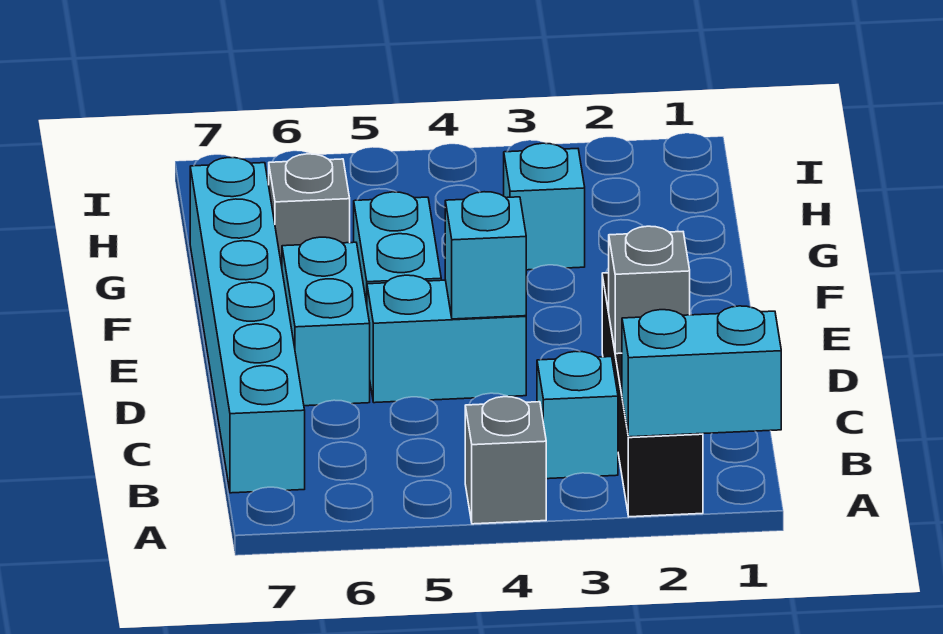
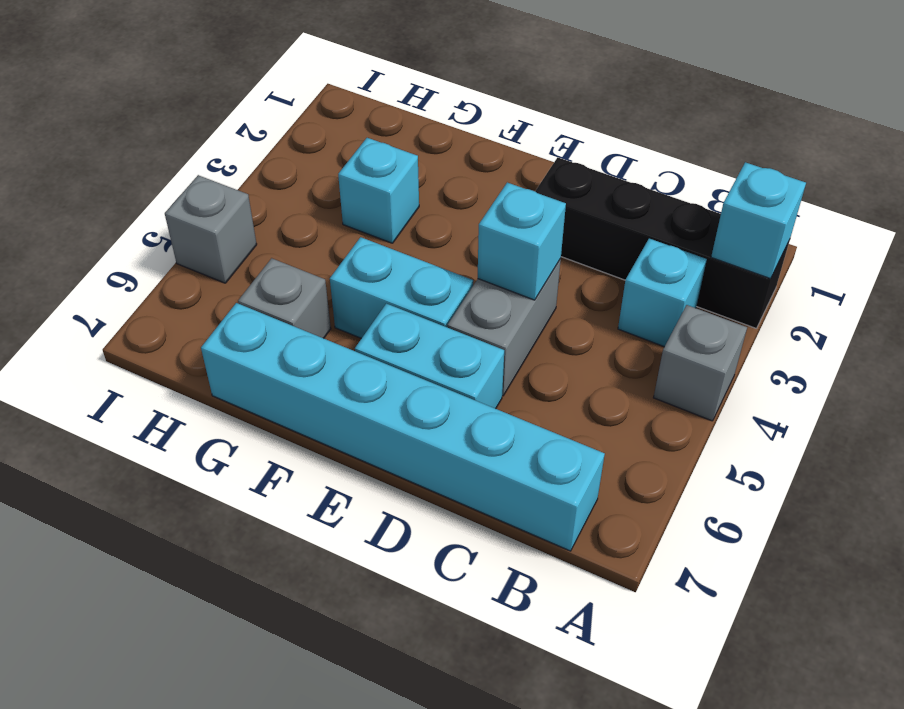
cyan 1x2 brick [622,306,781,437] -> cyan 1x1 brick [711,162,806,279]
grey 1x1 brick [609,226,690,354] -> grey 1x1 brick moved to [165,175,257,283]
cyan 1x2 brick [367,275,526,403] -> grey 1x2 brick [447,259,561,396]

